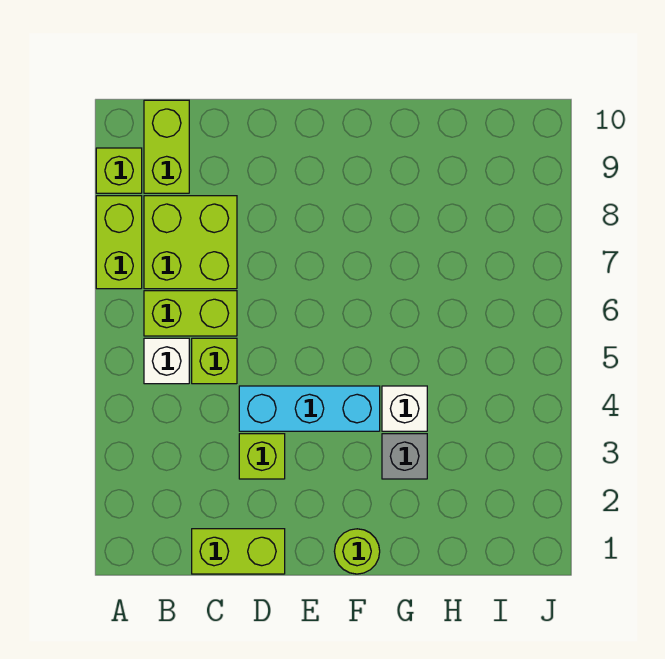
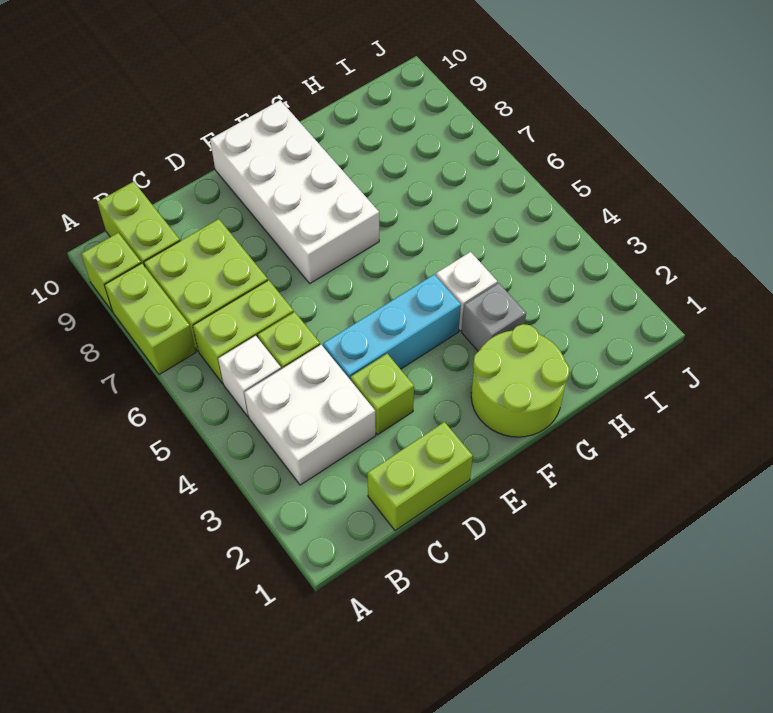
none -> white 2x2 brick [244,345,376,485]
none -> white 2x4 brick [210,100,379,283]
lime 1x1 round brick [334,529,380,574] -> lime 2x2 round brick [471,324,570,437]

